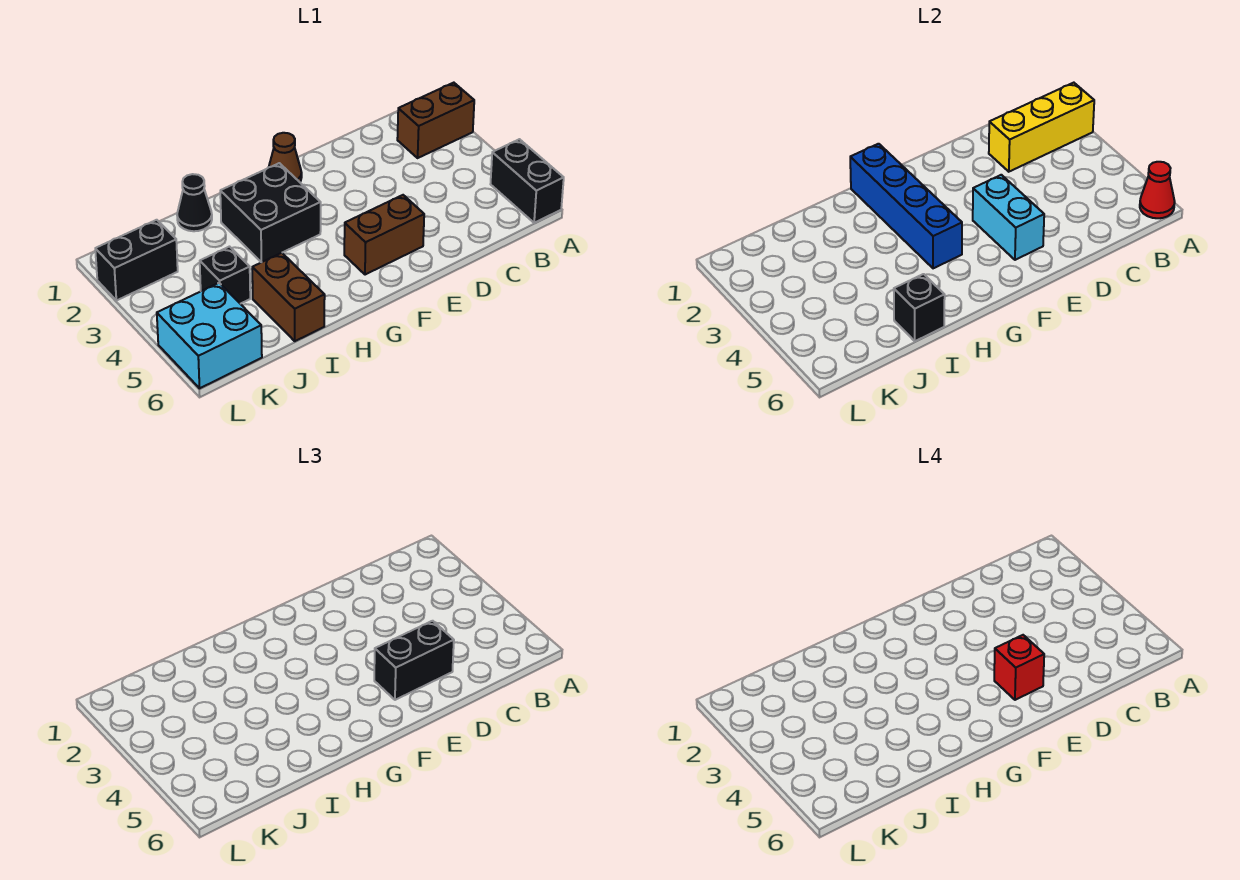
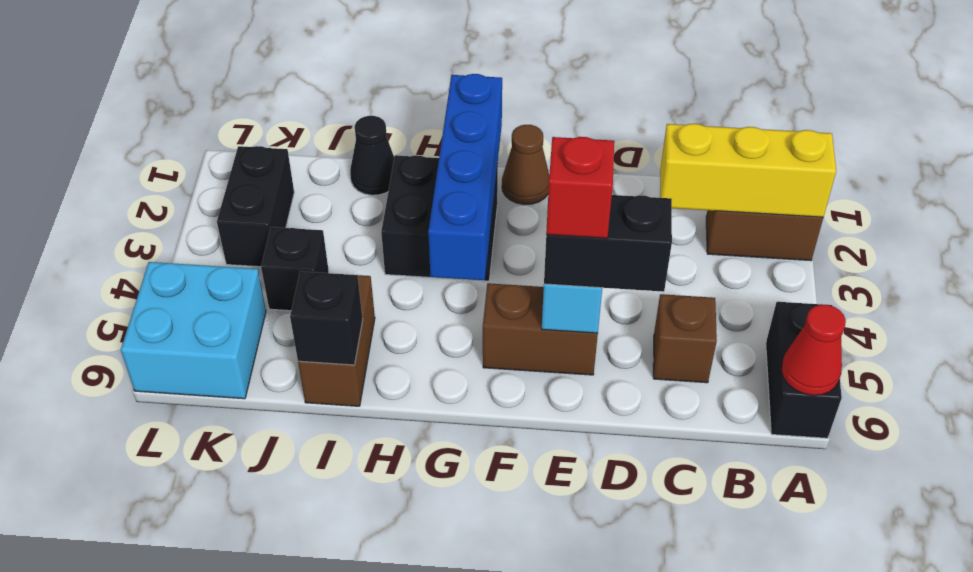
none -> brown 1x1 brick [653,294,717,383]
black 1x2 brick [95,220,178,301] -> black 1x2 brick turned to [217,146,294,267]

